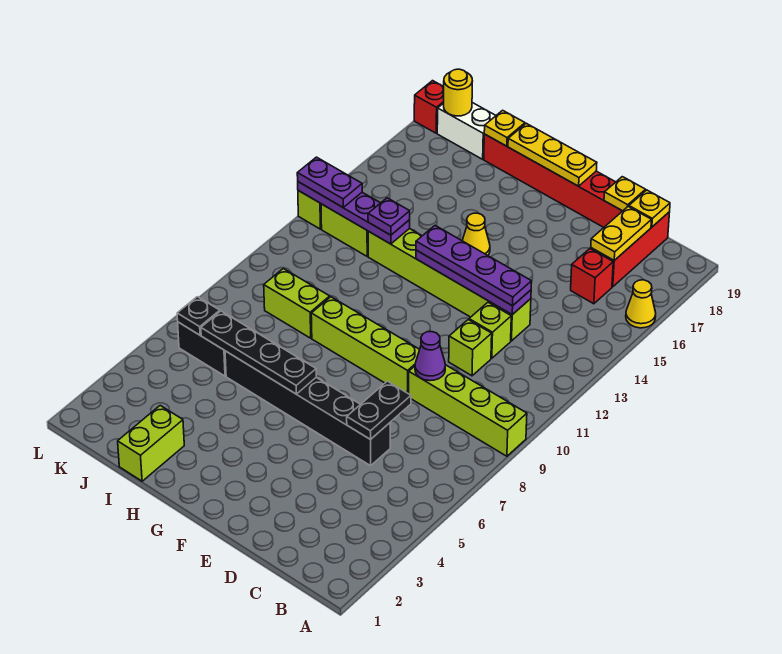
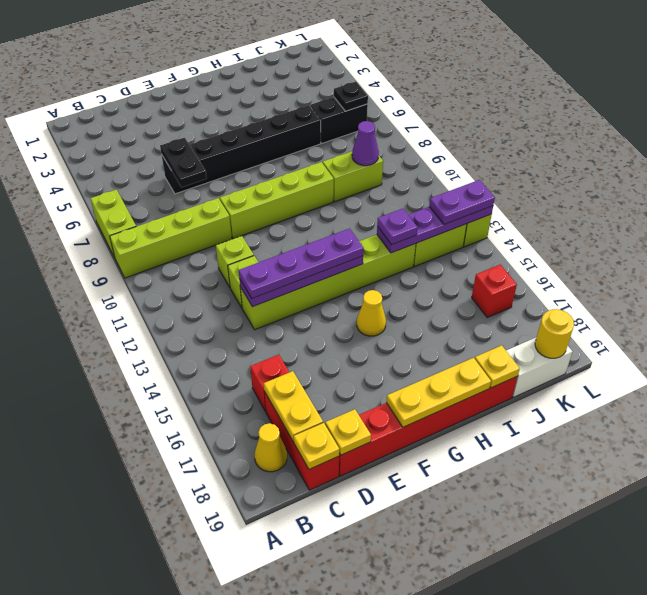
yellow 1x1 cone [626,280,656,328] -> yellow 1x1 cone moved to [255,423,287,472]
purple 1x1 cone [415,332,445,381] -> purple 1x1 cone moved to [352,121,379,166]
black 1x4 plate [201,311,316,394] -> none
lime 1x2 brick [118,406,184,481] -> lime 1x2 brick moved to [90,190,136,257]
red 1x1 brick [414,81,444,133] -> red 1x1 brick moved to [472,265,517,317]

